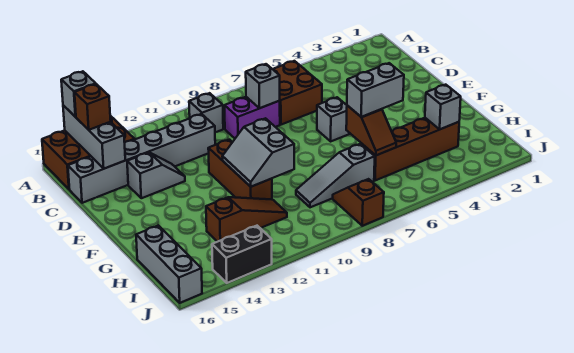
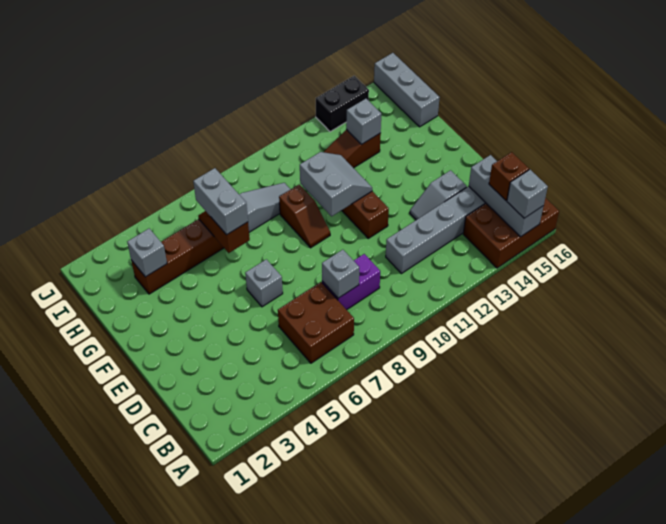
grey 1x1 brick [189,93,223,132] -> grey 1x1 brick moved to [346,99,381,145]
grey 1x2 brick [347,63,404,117] -> grey 1x2 brick turned to [193,168,248,235]
brown 1x2 slope [333,179,384,226] -> brown 1x2 slope moved to [279,185,330,248]

